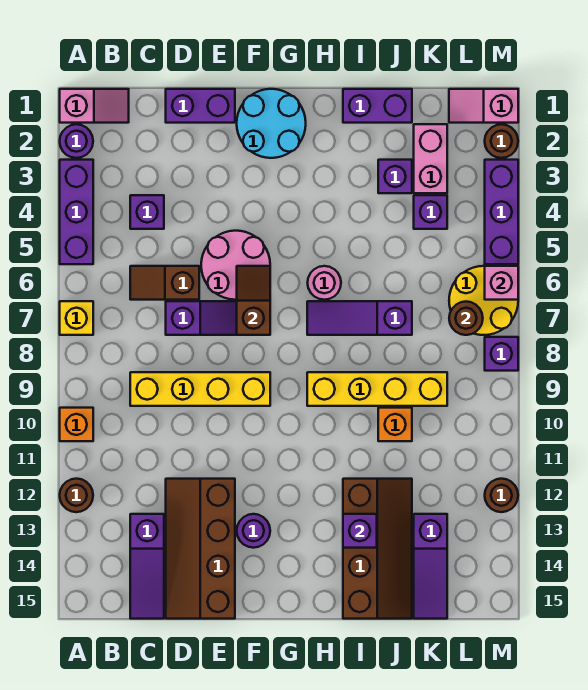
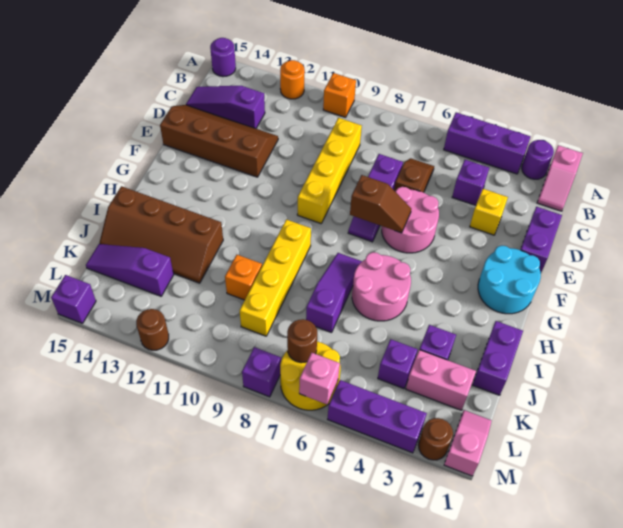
yellow 1x1 brick [60,301,93,335] -> yellow 1x1 brick moved to [470,189,508,235]
brown 1x1 round brick [60,479,93,512] -> orange 1x1 round brick [280,60,305,99]
purple 1x1 round brick [237,514,270,548] -> purple 1x1 round brick moved to [210,38,236,77]
pink 1x1 round brick [308,266,341,300] -> pink 2x2 round brick [352,252,411,321]
purple 1x1 brick [343,514,377,548] -> purple 1x1 brick moved to [51,275,96,323]

